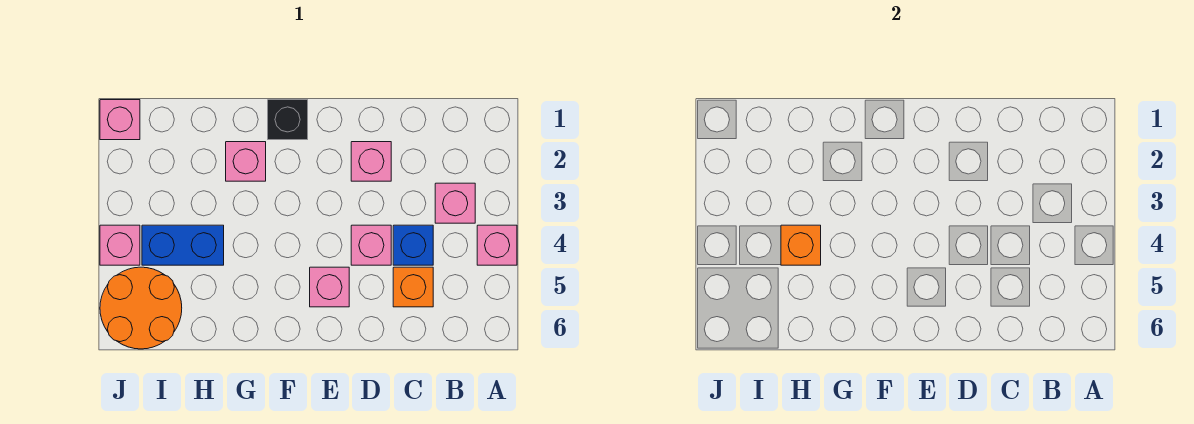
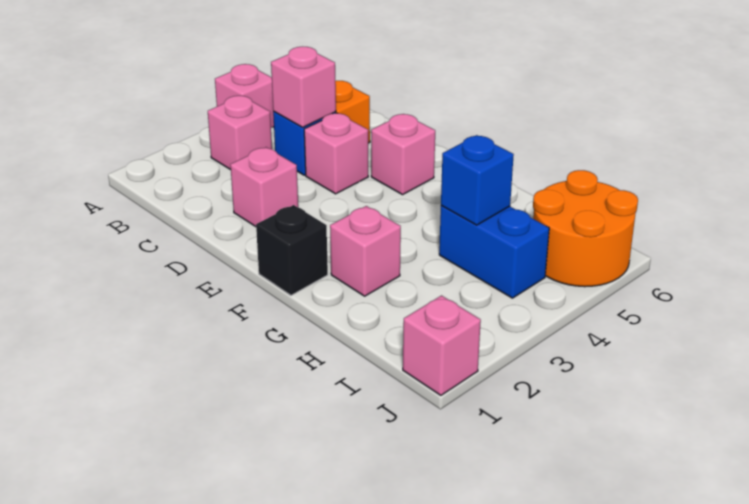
orange 1x1 brick [781,225,821,265] -> blue 1x1 brick [441,135,514,225]
pink 1x1 brick [100,225,140,265] -> pink 1x1 brick moved to [271,47,336,127]

